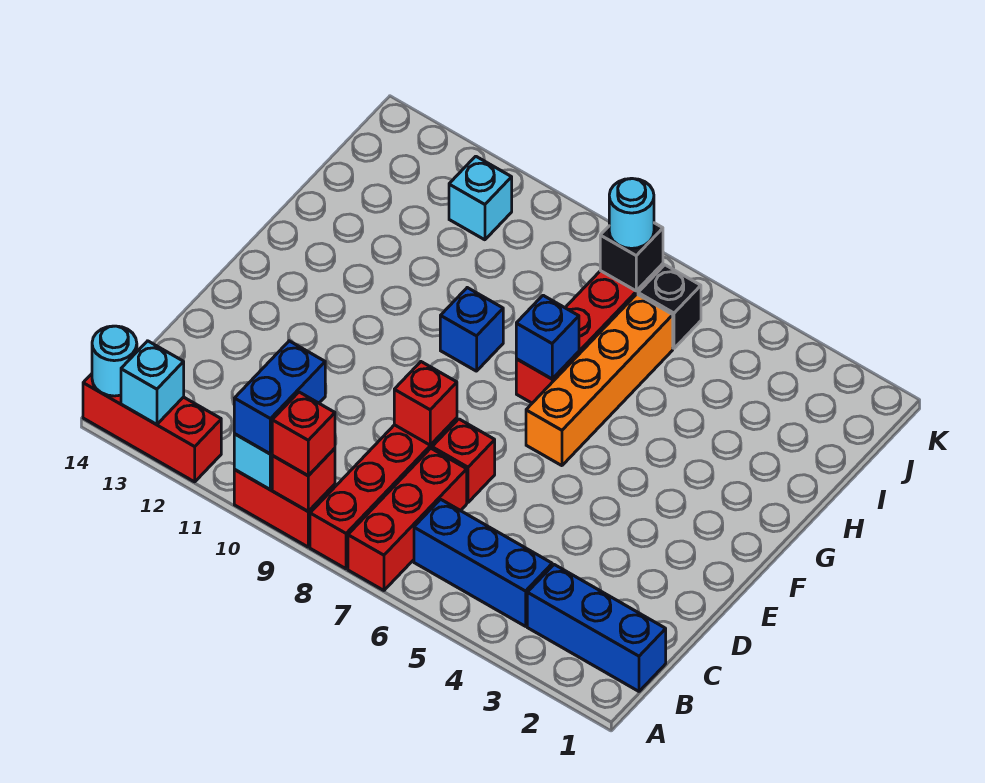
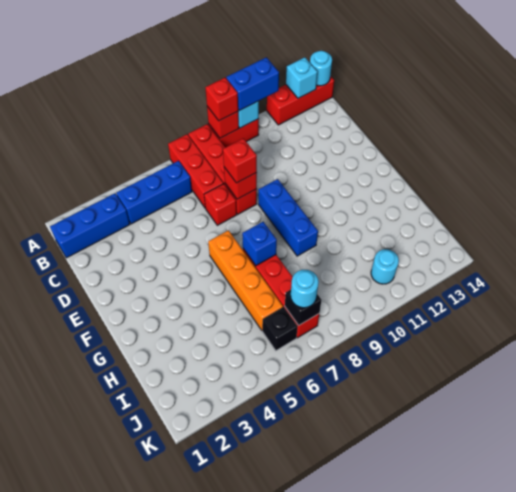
blue 1x2 brick [234,341,325,454] -> blue 1x2 brick turned to [226,57,279,111]
none -> red 1x1 brick [223,138,257,183]
blue 1x1 brick [440,288,503,371] -> blue 1x3 brick [258,179,318,256]
cyan 1x1 brick [449,156,512,240] -> cyan 1x1 round brick [371,249,399,284]

